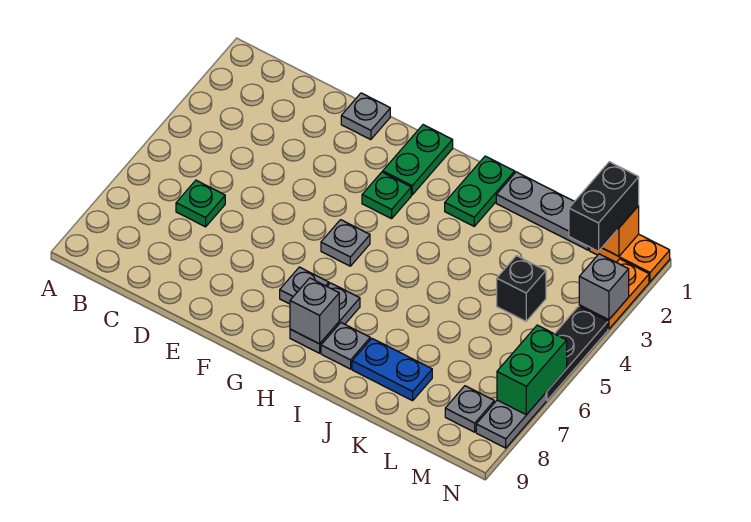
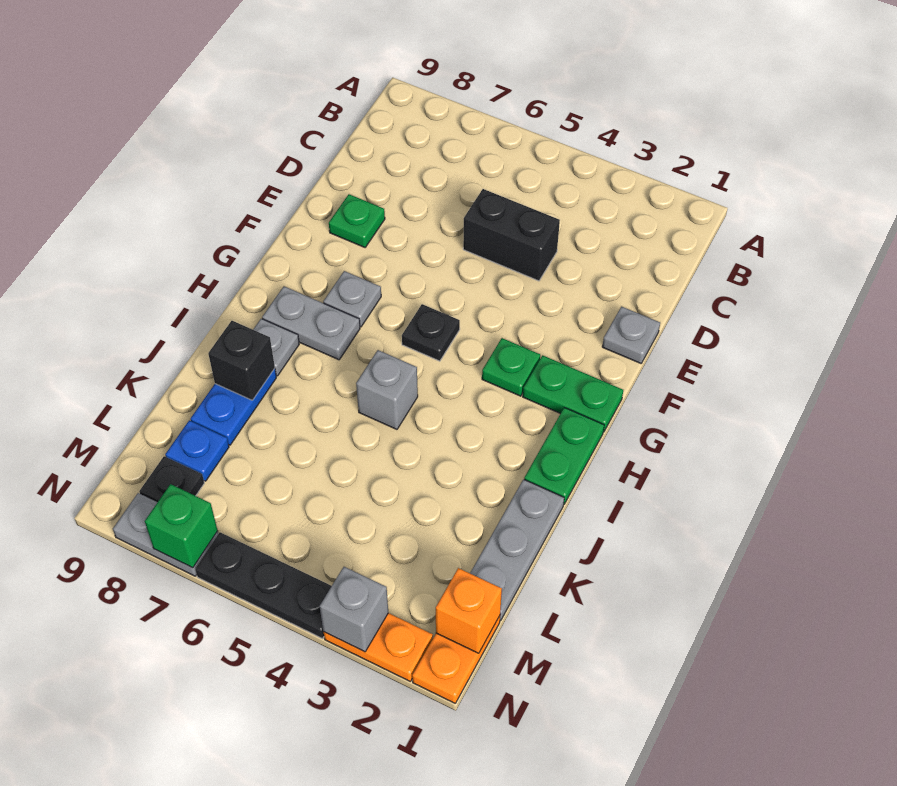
green 1x1 plate [176,180,225,227] -> green 1x1 plate moved to [329,194,385,247]
grey 1x1 plate [321,220,370,266] -> black 1x1 plate [402,304,460,361]
grey 1x1 brick [290,278,339,344] -> grey 1x1 brick moved to [356,350,418,429]
green 1x2 plate [445,156,515,226] -> green 1x2 plate turned to [524,408,604,504]
black 1x1 brick [497,256,546,321] -> black 1x1 brick moved to [208,321,275,400]
none -> blue 1x1 plate [165,420,229,481]
black 1x2 brick [569,162,639,251] -> black 1x2 brick moved to [463,189,560,281]
grey 1x1 plate [445,386,494,432] -> black 1x1 plate [139,456,204,502]
green 1x2 brick [497,325,567,415] -> green 1x1 brick [145,484,218,568]

